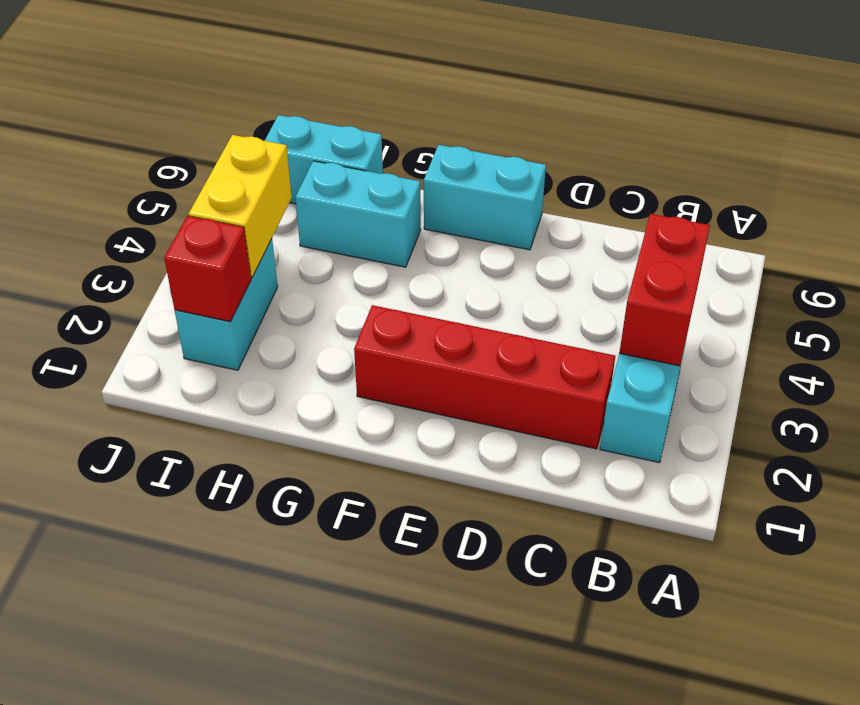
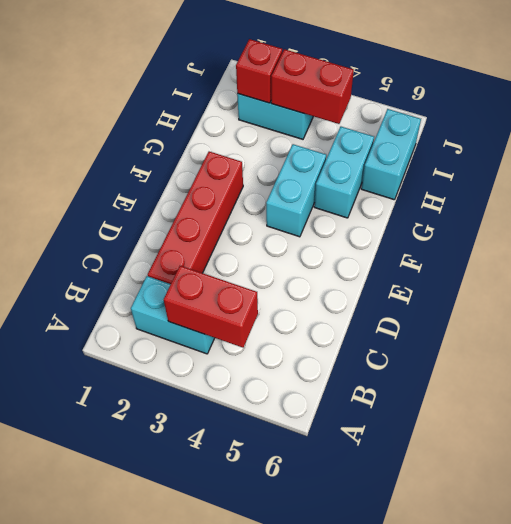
cyan 1x2 brick [424,145,546,250] -> cyan 1x2 brick moved to [266,144,326,237]
yellow 1x2 brick [189,135,292,277] -> red 1x2 brick [271,49,354,124]

